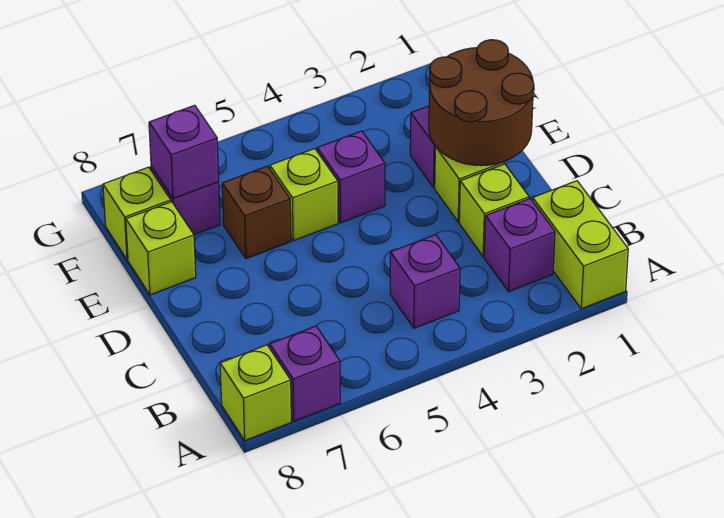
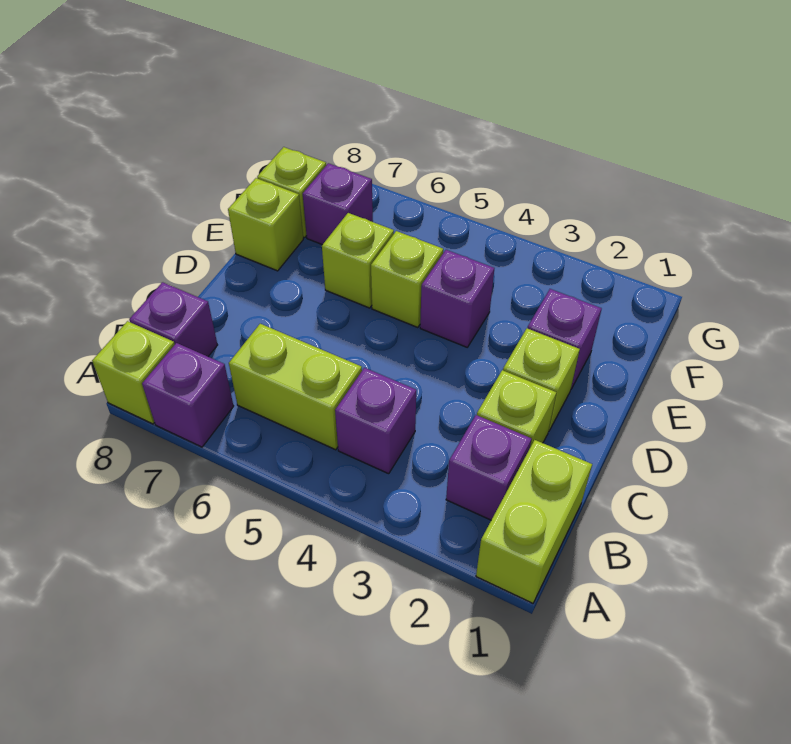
none -> lime 1x2 brick [229,324,362,450]
brown 2x2 round brick [429,40,534,166] -> none
brown 1x1 brick [222,166,291,259] -> lime 1x1 brick [322,213,394,308]
purple 1x1 brick [149,105,219,198] -> purple 1x1 brick moved to [129,282,217,356]

